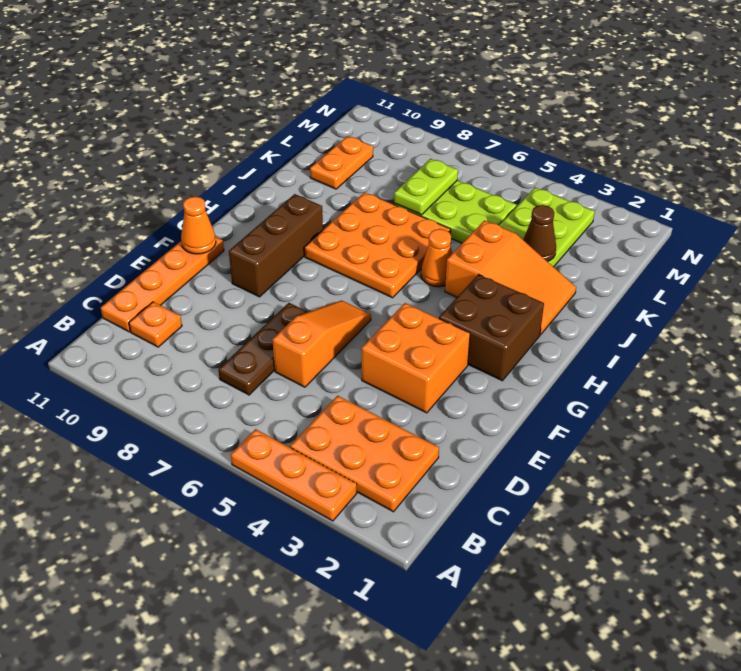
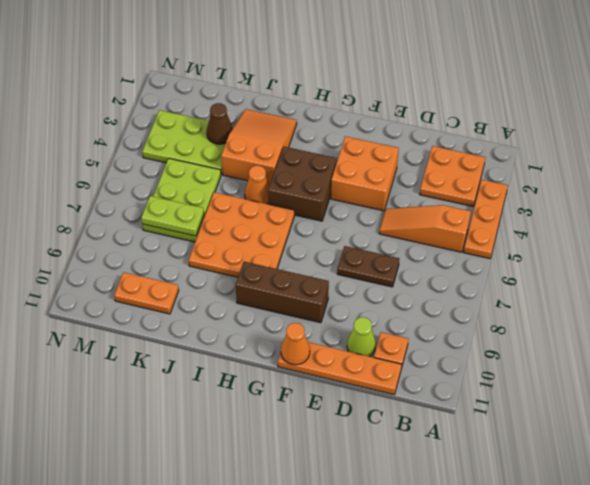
orange 2x3 plate [290,396,439,512] -> orange 2x2 plate [420,146,485,206]
brown 1x3 plate [218,303,308,395] -> brown 1x2 plate [337,246,399,287]
orange 1x3 slope [272,301,371,387] -> orange 1x3 slope moved to [379,205,471,252]
none -> lime 1x1 cone [347,317,376,357]
brown 2x2 brick [439,274,544,381] -> brown 2x2 brick moved to [268,147,337,221]

